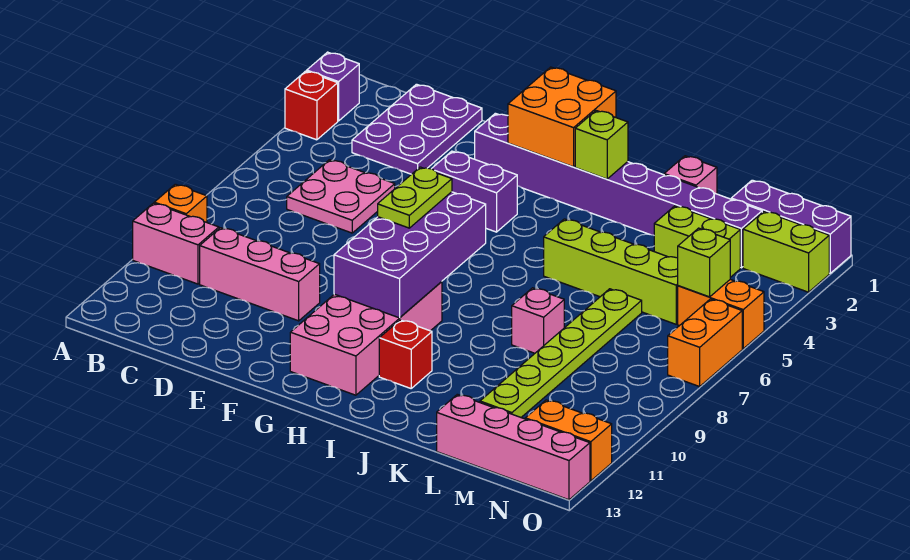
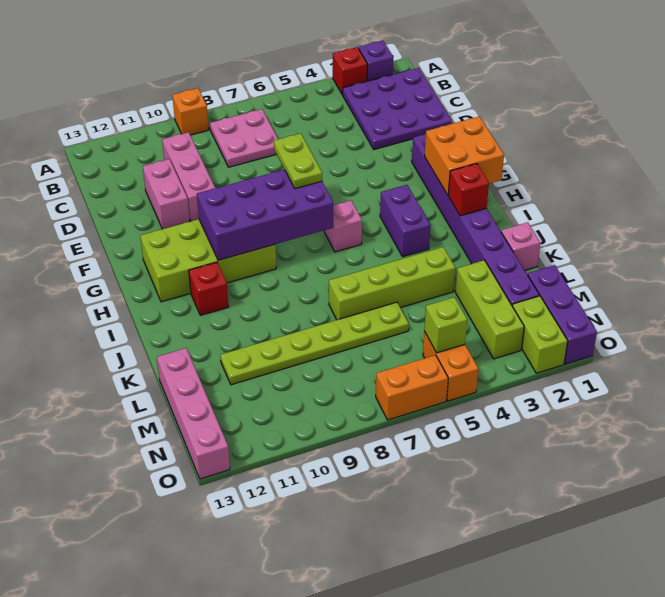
pink 1x2 brick [133,203,219,284] -> pink 1x2 brick moved to [143,159,190,229]
purple 2x3 plate [352,84,482,174] -> purple 3x3 plate [343,68,452,149]
pink 2x2 plate [287,160,395,233] -> pink 2x2 plate moved to [210,109,278,167]
purple 1x2 brick [432,151,517,232] -> purple 1x2 brick moved to [380,185,430,257]
lime 1x2 plate [378,167,452,228] -> lime 1x2 plate turned to [274,133,322,189]
pink 2x4 brick [290,282,442,395] -> lime 2x4 brick [140,219,276,302]
lime 1x1 brick [575,111,628,179] -> red 1x1 brick [448,164,489,216]
lime 1x4 brick [544,219,678,324] -> lime 1x4 brick turned to [329,247,455,320]
pink 1x1 brick [512,288,564,353] -> pink 1x1 brick moved to [324,200,362,252]
lime 1x2 brick [654,206,740,277] -> lime 1x3 brick [455,260,524,359]
orange 1x2 brick [525,400,612,481] -> none

